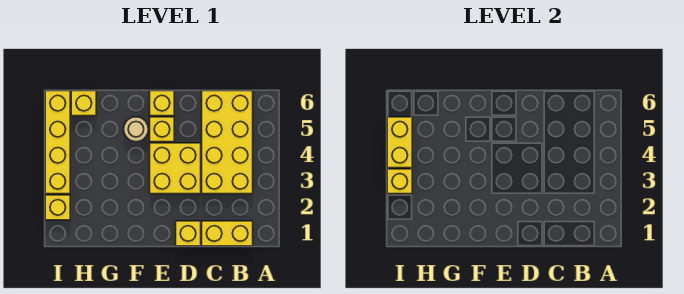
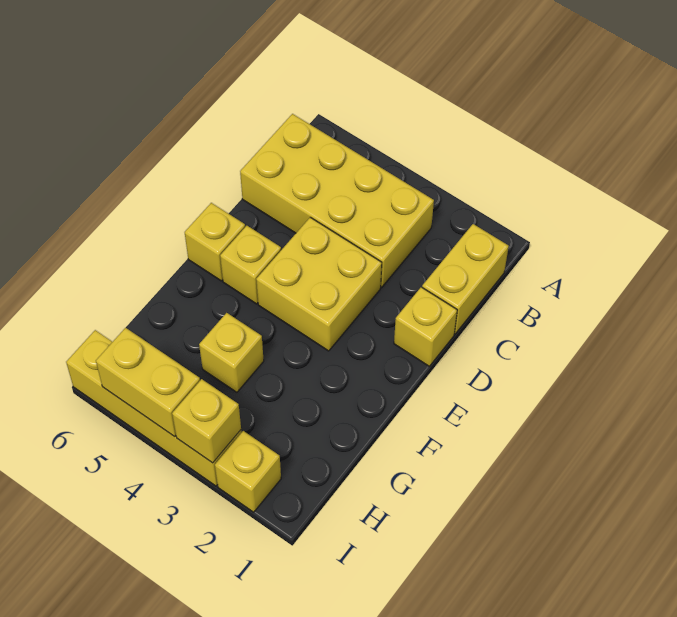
tan 1x1 round brick [124,117,148,142] -> none
yellow 1x1 brick [71,91,96,116] -> yellow 1x1 brick moved to [199,313,264,392]

